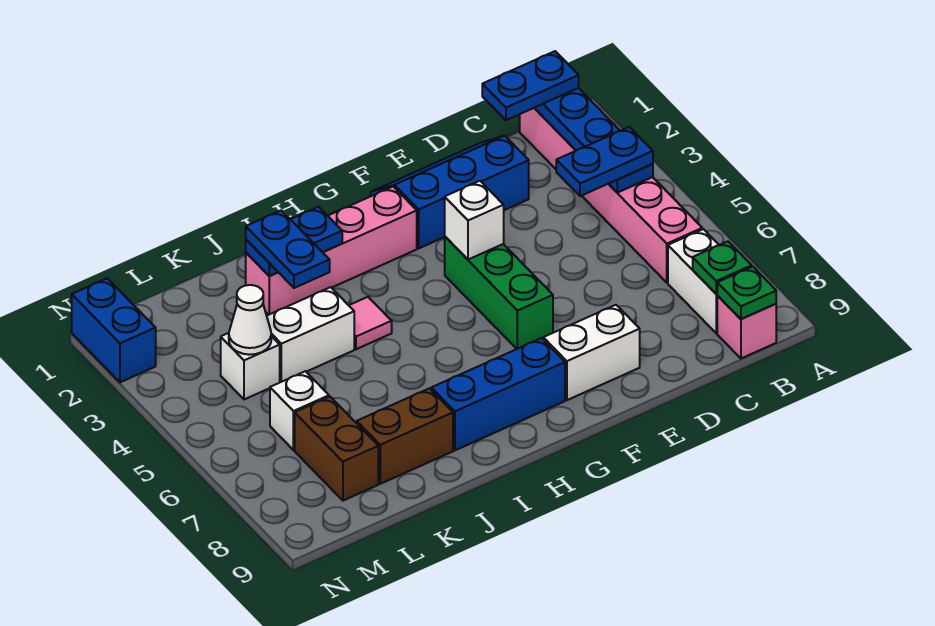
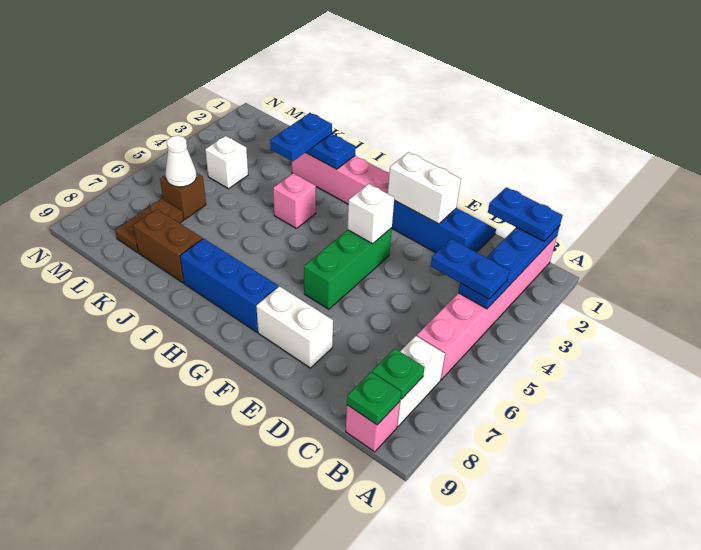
pink 1x1 tile [349,297,392,349] -> pink 1x1 brick [273,173,316,228]
white 1x2 brick [267,287,354,382] -> white 1x2 brick moved to [388,152,461,224]
white 1x1 cone [229,285,271,355] -> white 1x1 cone moved to [166,136,196,187]
white 1x1 brick [270,371,329,450] -> brown 1x1 brick [160,173,206,219]
brown 1x2 brick [295,397,378,501] -> brown 1x2 plate [115,199,184,252]
blue 1x2 brick [72,278,156,382] -> none

